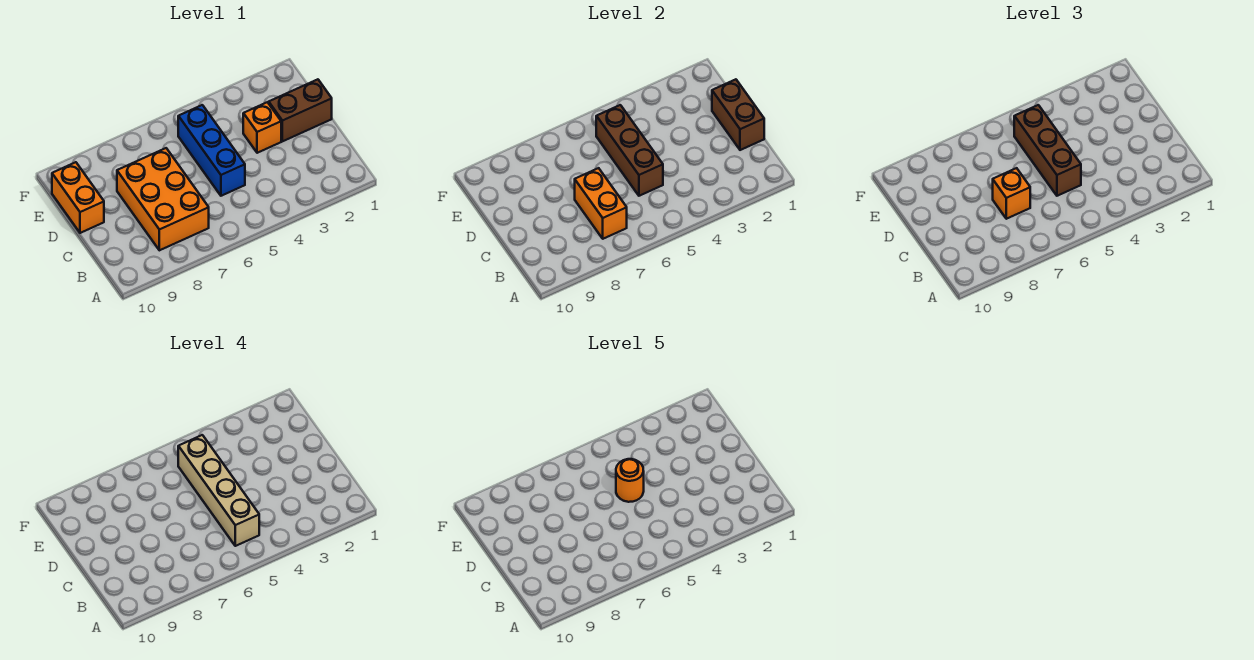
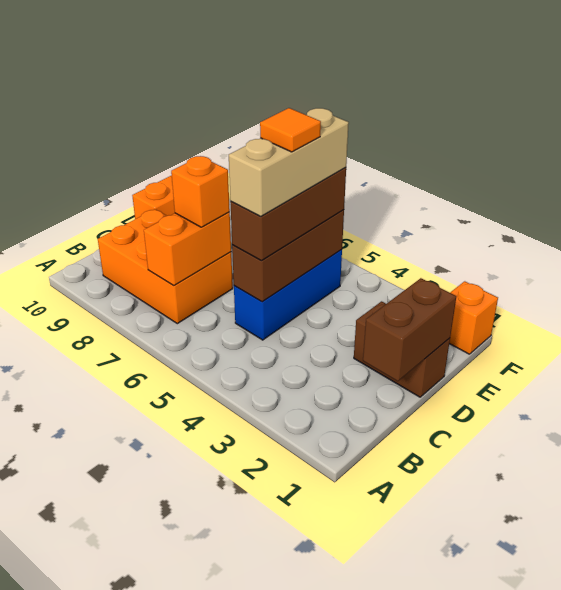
tan 1x4 brick [178,435,259,546] -> tan 1x3 brick [229,108,349,217]
orange 2x3 brick [117,148,209,250] -> orange 2x3 brick turned to [98,209,233,324]
orange 1x1 brick [243,102,281,153] -> orange 1x1 brick moved to [449,281,498,354]
orange 1x1 round brick [616,459,644,502] -> orange 1x1 tile [260,108,321,152]

